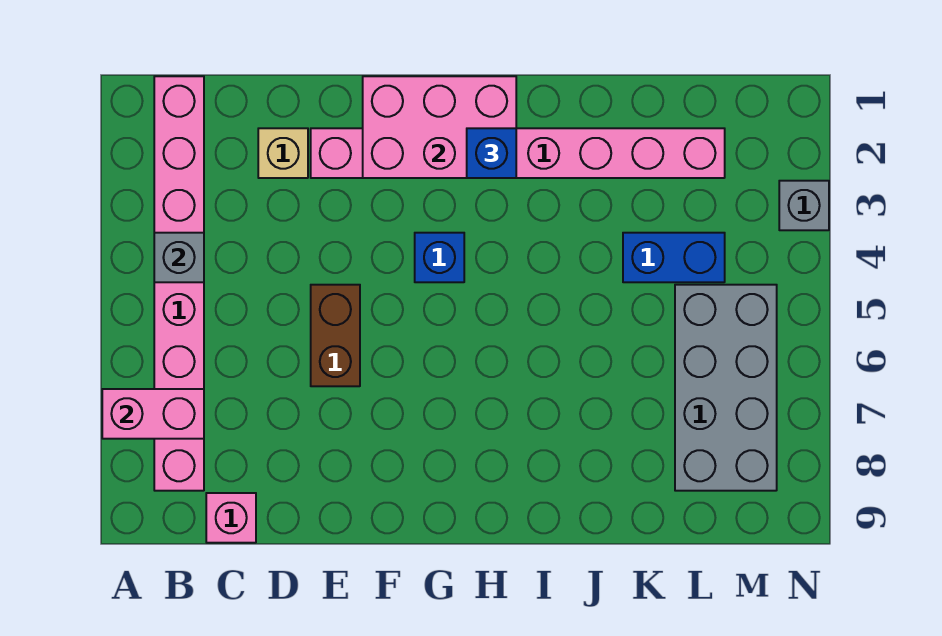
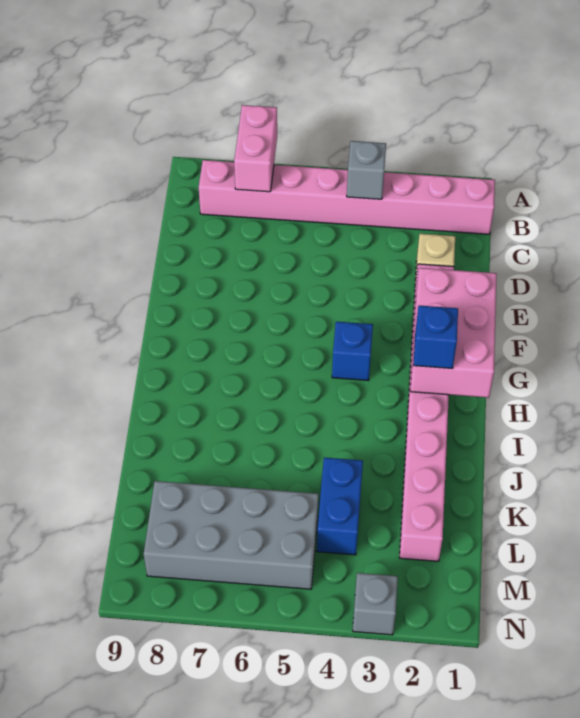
pink 1x1 brick [206,493,256,543] -> none
brown 1x2 brick [311,285,360,386] -> none

